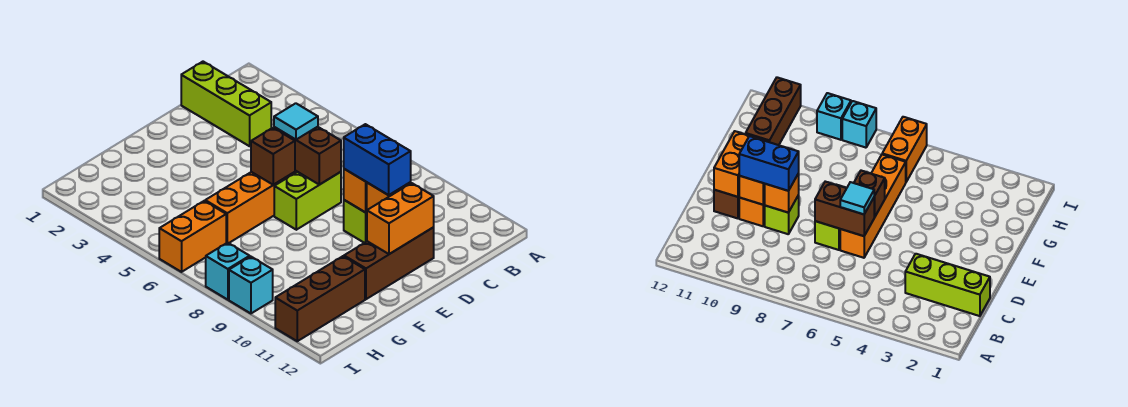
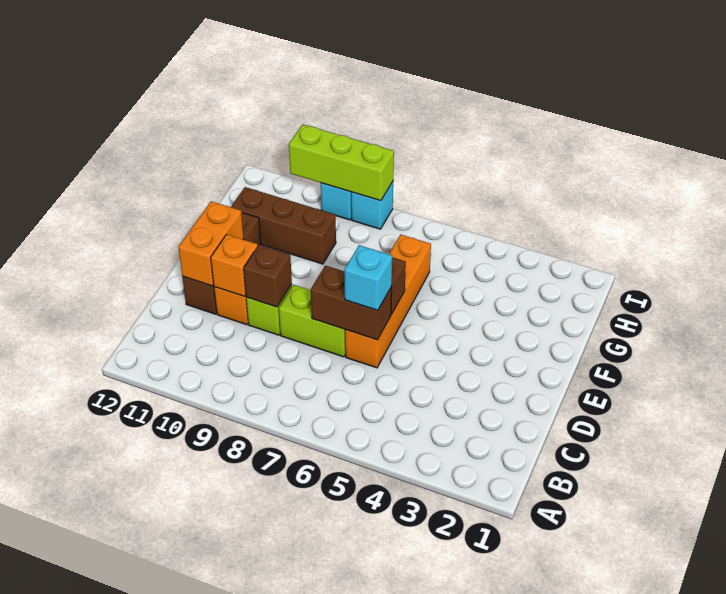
lime 1x3 brick [181,62,271,146] -> lime 1x3 brick moved to [289,124,394,201]
cyan 1x1 tile [274,103,318,140] -> cyan 1x1 brick [344,245,392,310]
lime 1x2 brick [274,172,341,230] -> lime 1x2 brick turned to [279,285,346,357]
orange 1x1 brick [344,169,367,212] -> brown 1x1 brick [244,245,292,307]
blue 1x2 brick [344,124,411,195] -> none
brown 1x3 brick [275,256,365,341] -> brown 1x3 brick turned to [231,187,336,264]
orange 1x2 brick [159,201,226,272] -> none

